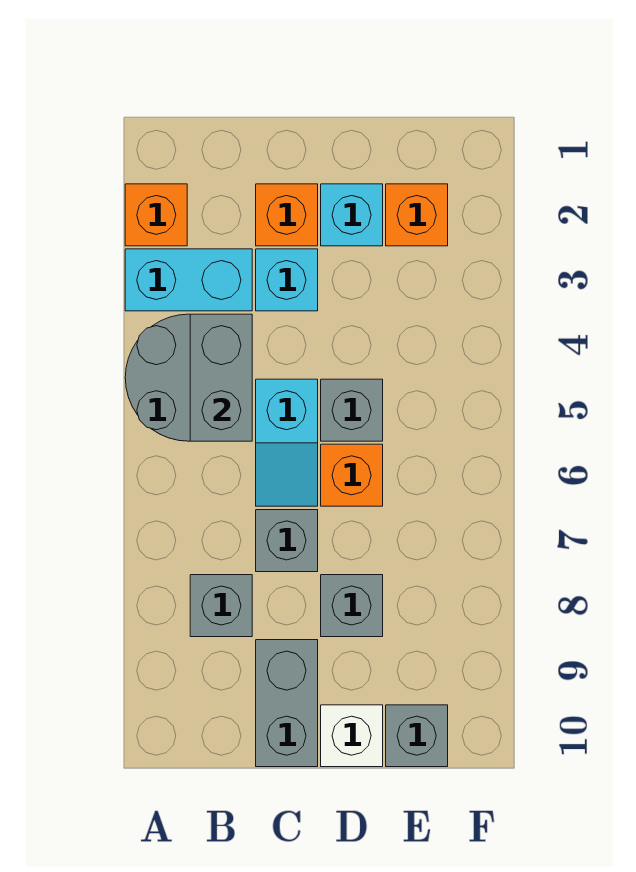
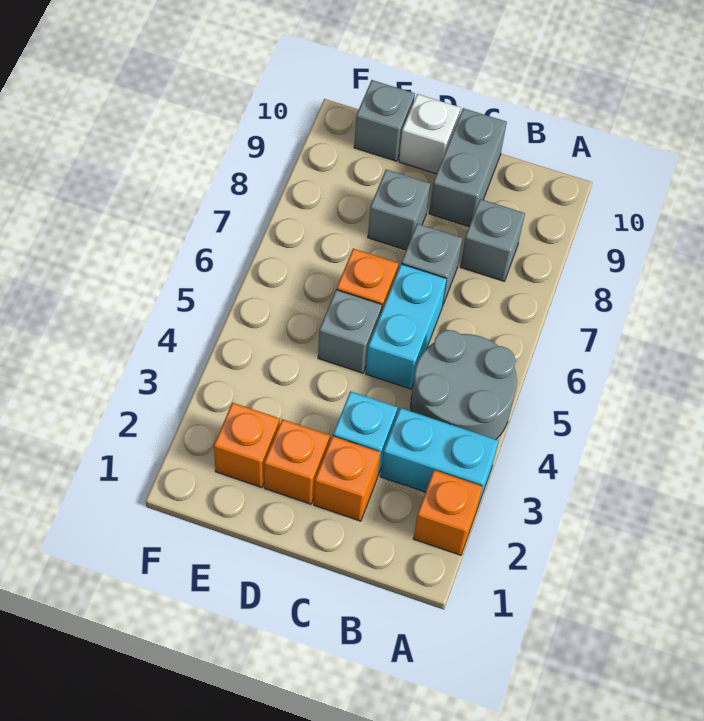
grey 1x2 brick [190,314,252,441] -> none
cyan 1x2 slope [256,379,318,506] -> cyan 1x2 brick [366,264,447,389]
cyan 1x1 brick [321,184,383,246] -> orange 1x1 brick [264,419,330,504]

